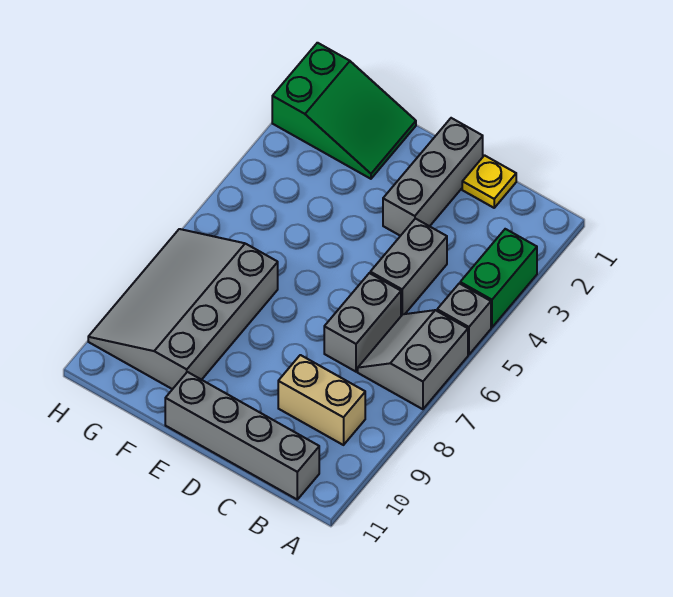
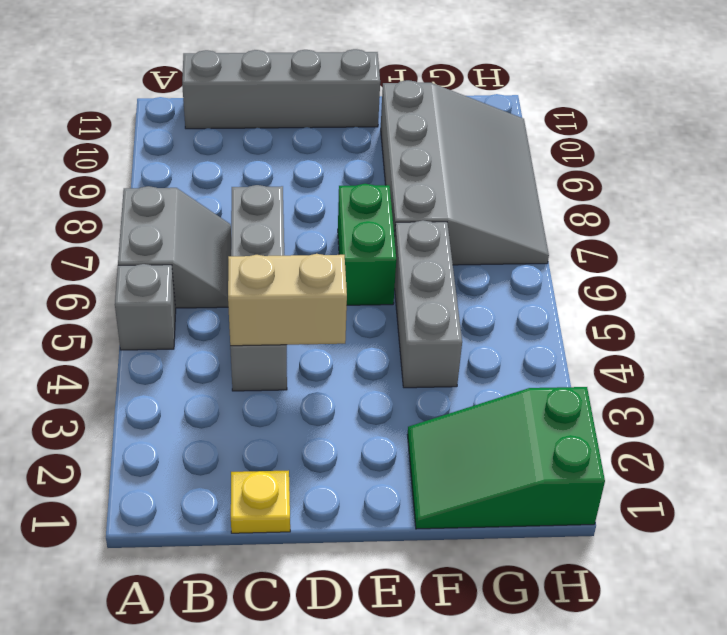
green 1x2 brick [460,229,537,327] -> green 1x2 brick moved to [338,184,396,305]
tan 1x2 brick [278,355,365,445] -> tan 1x2 brick moved to [228,254,347,346]
grey 1x3 brick [383,118,483,236] -> grey 1x3 brick moved to [395,220,462,388]

